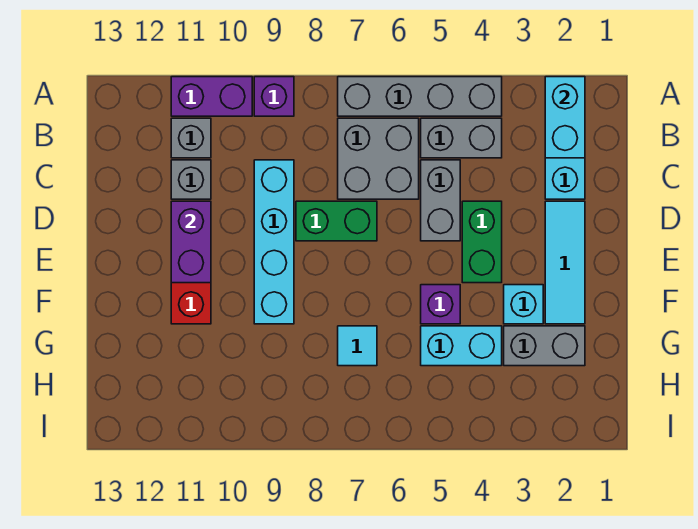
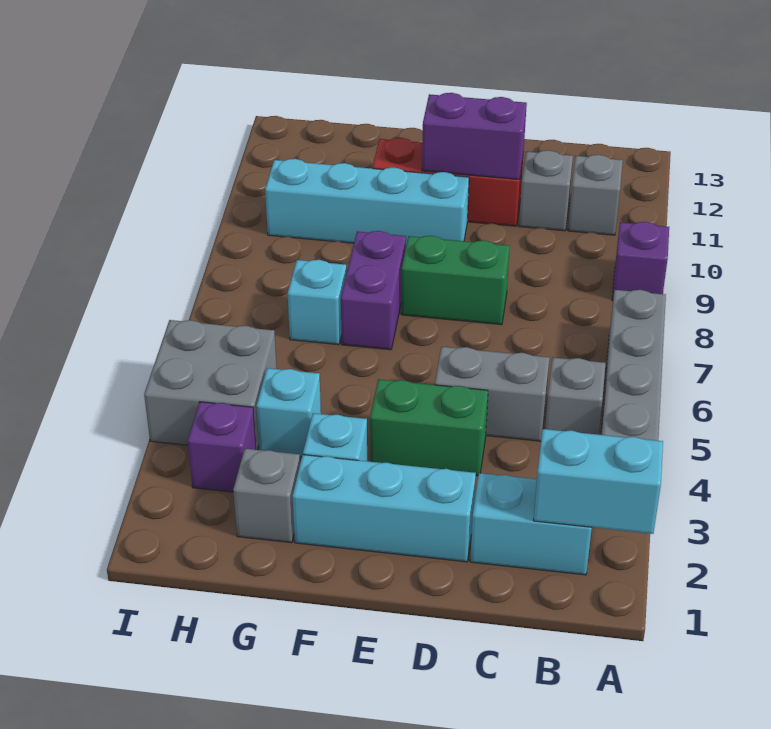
purple 1x2 brick [171,77,252,116] -> purple 1x2 brick moved to [341,231,406,350]
grey 1x2 brick [421,118,502,158] -> grey 1x1 brick [545,358,606,435]
grey 2x2 brick [338,118,419,199] -> grey 2x2 brick moved to [144,320,277,450]
cyan 1x4 brick [254,160,294,324] -> cyan 1x4 brick moved to [265,159,469,245]
cyan 1x3 tile [545,201,585,324] -> cyan 1x3 brick [292,455,476,562]
green 1x2 brick [296,201,377,241] -> green 1x2 brick turned to [401,236,510,325]
purple 1x1 brick [421,285,460,324] -> purple 1x1 brick moved to [188,402,256,492]
grey 1x2 brick [504,326,585,366] -> grey 1x1 brick [233,449,300,543]
cyan 1x2 brick [421,326,502,366] -> cyan 1x1 brick [256,368,321,457]
cyan 1x1 tile [338,326,377,366] -> cyan 1x1 brick [288,260,346,345]

